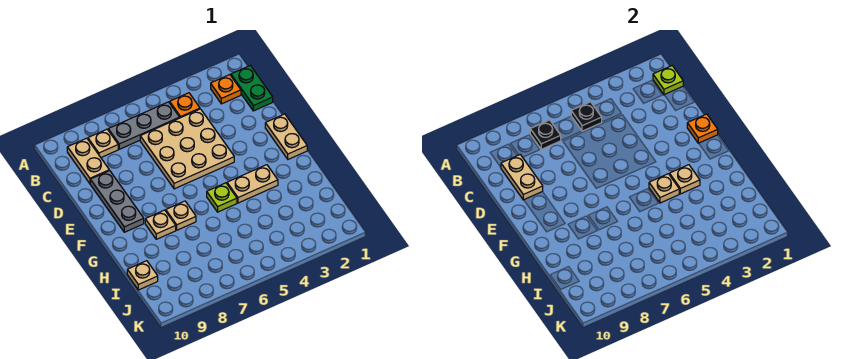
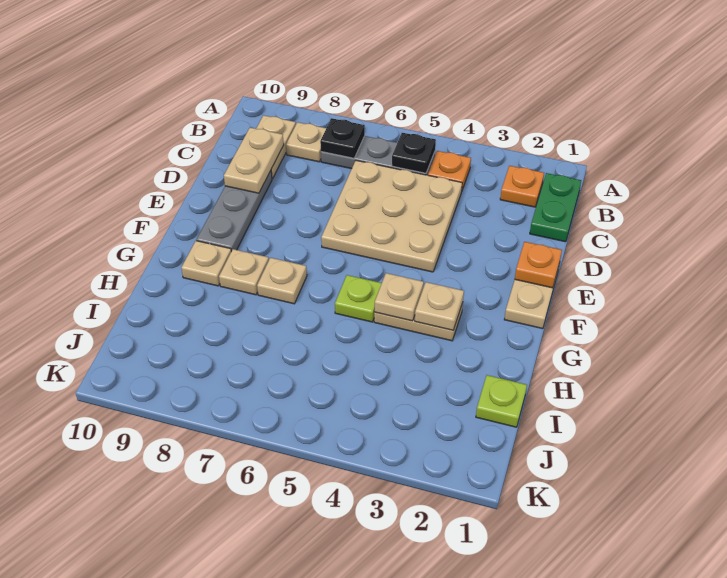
lime 1x1 plate [653,66,683,95] -> lime 1x1 plate moved to [476,375,527,427]
tan 1x1 plate [127,261,158,290] -> tan 1x1 plate moved to [181,241,231,286]

